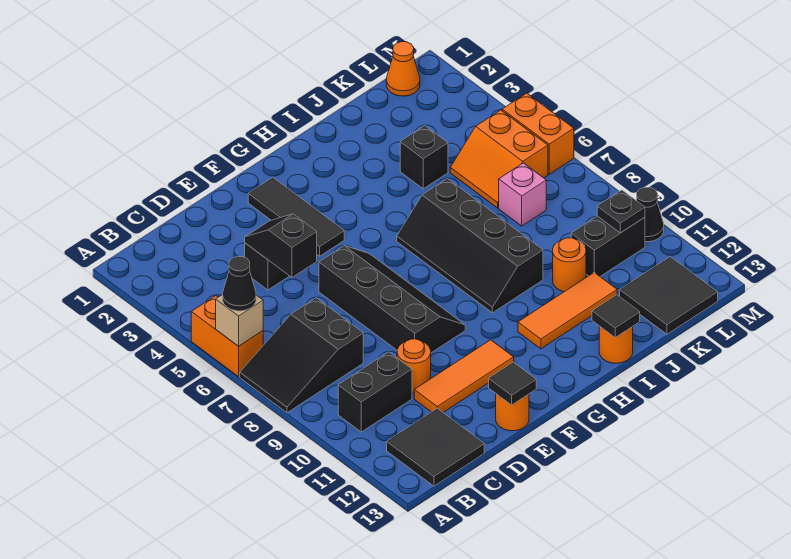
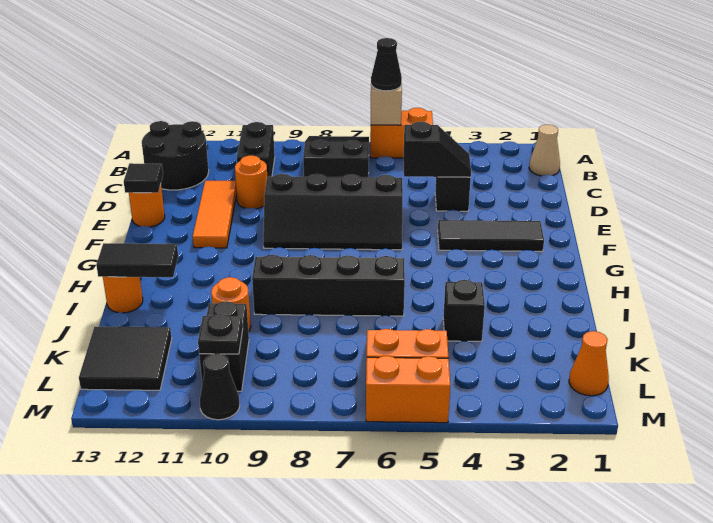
none -> tan 1x1 cone [529,125,560,176]
black 2x2 tile [387,409,484,486] -> black 2x2 round brick [142,121,209,190]
orange 1x3 tile [518,272,617,349] -> none
black 1x1 tile [592,295,640,337] -> black 1x2 tile [96,243,178,277]
pink 1x1 brick [499,163,546,226] -> none

